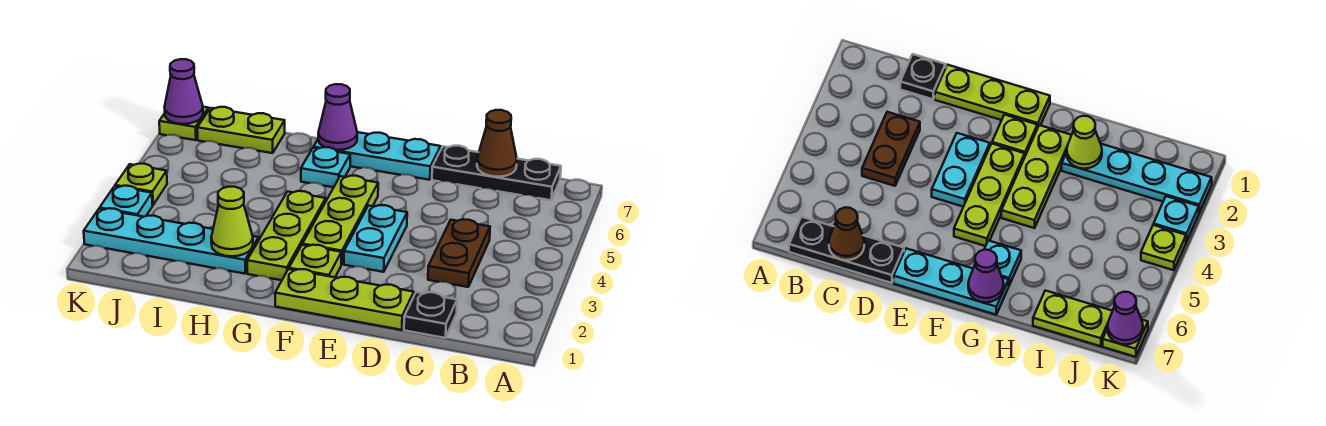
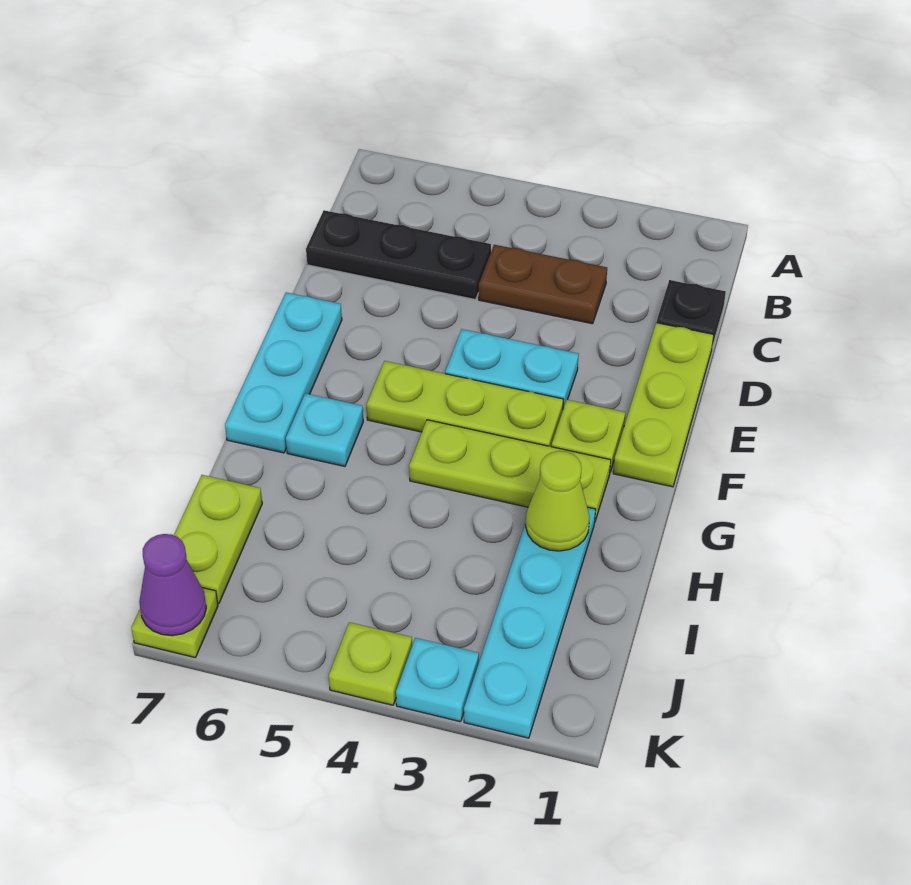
black 1x3 plate [432,146,561,200] -> black 1x3 plate turned to [306,210,491,300]
brown 1x1 cone [477,110,517,177] -> none
purple 1x1 cone [318,84,357,150] -> none

